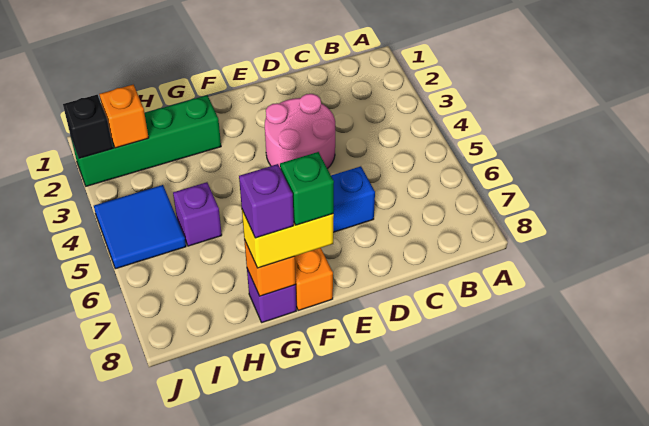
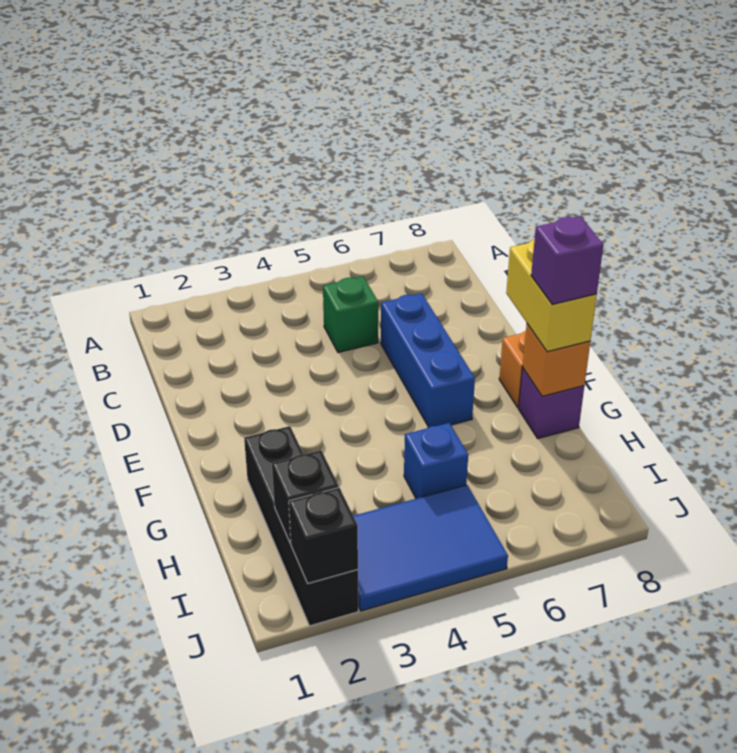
pink 2x2 round brick [265,94,335,169] -> none
green 1x1 brick [280,152,334,225] -> green 1x1 brick moved to [323,277,378,352]
green 1x4 brick [71,95,221,186] -> black 1x4 brick [244,426,358,626]
purple 1x1 brick [173,182,222,246] -> blue 1x1 brick [404,423,468,499]
orange 1x1 brick [99,85,149,148] -> black 1x1 brick [272,450,339,544]
blue 2x2 tile [94,185,186,269] -> blue 2x3 tile [354,485,508,611]

